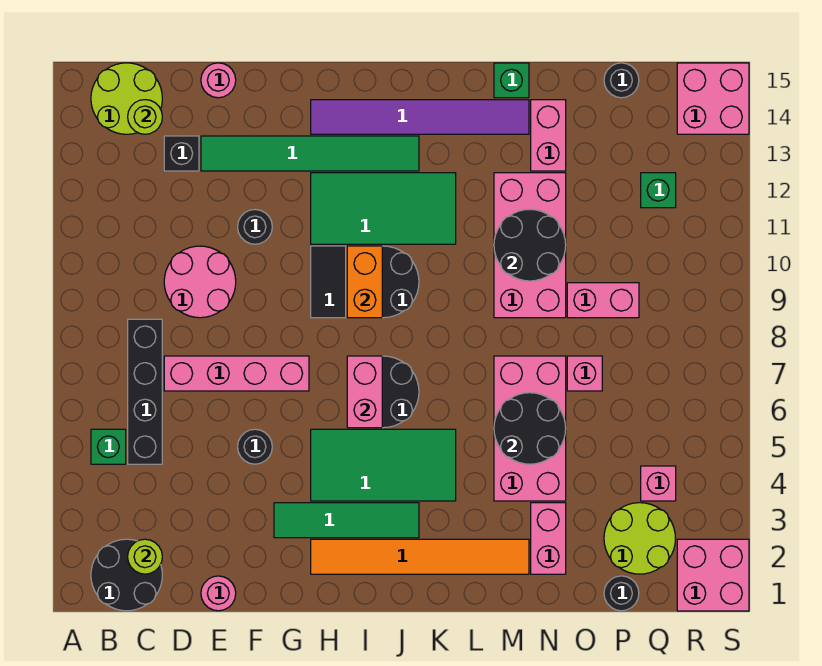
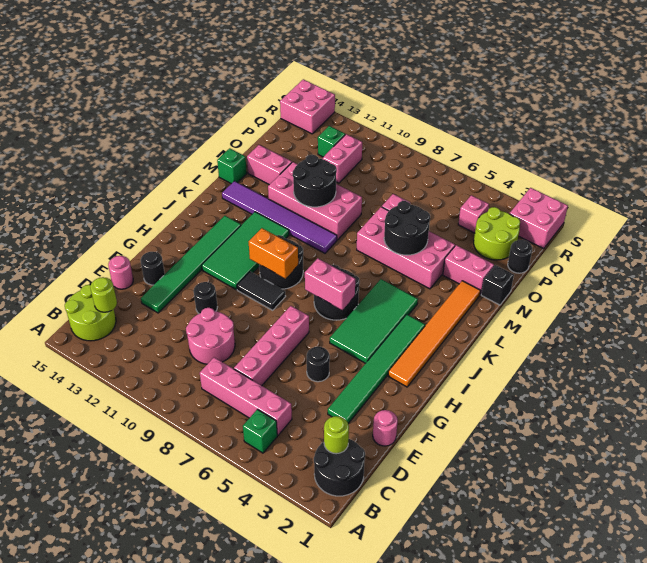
black 1x4 brick [128,319,162,464] -> pink 1x4 brick [200,357,292,436]
black 1x1 brick [164,136,199,171] -> black 1x1 brick moved to [481,265,514,305]
green 1x4 tile [274,503,419,538] -> green 1x6 tile [328,314,425,423]
purple 1x6 tile [311,100,529,134] -> purple 1x6 tile turned to [222,181,337,253]
pink 1x2 brick [567,283,639,318] -> pink 1x2 brick moved to [323,134,362,183]
black 1x1 round brick [604,63,639,98] -> black 1x1 round brick moved to [141,252,165,285]

